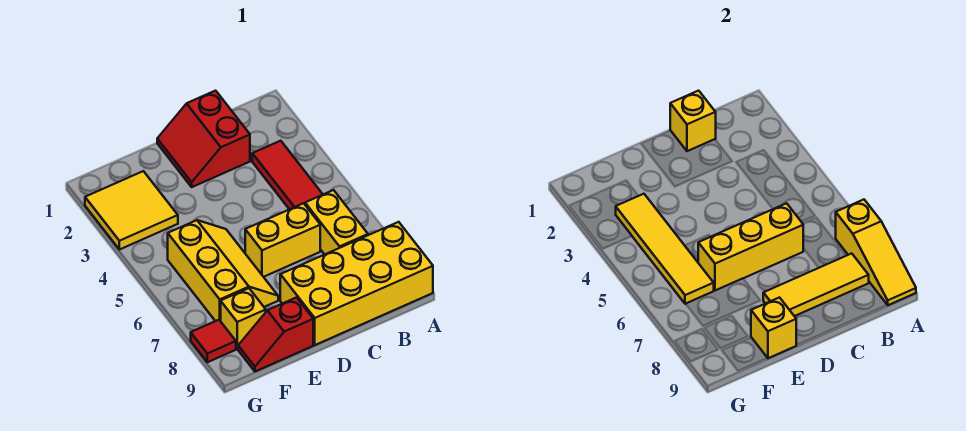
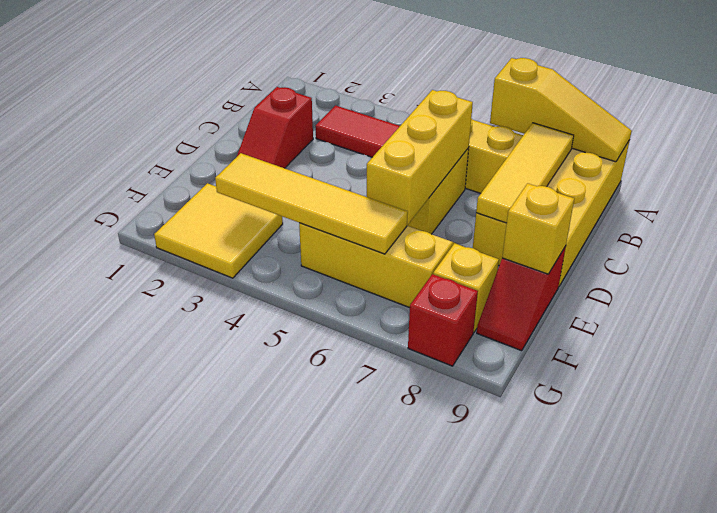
red 2x2 slope [157,91,250,187] -> red 1x2 slope [237,87,313,168]
yellow 1x1 brick [670,91,716,151] -> none
red 1x1 tile [191,320,236,362] -> red 1x1 brick [408,274,478,366]

